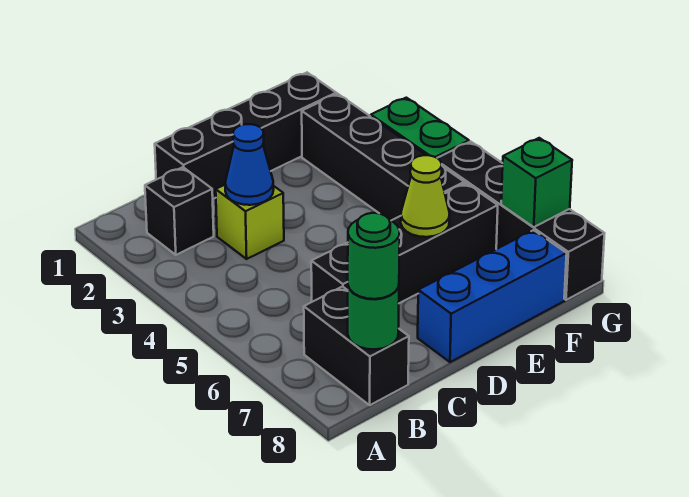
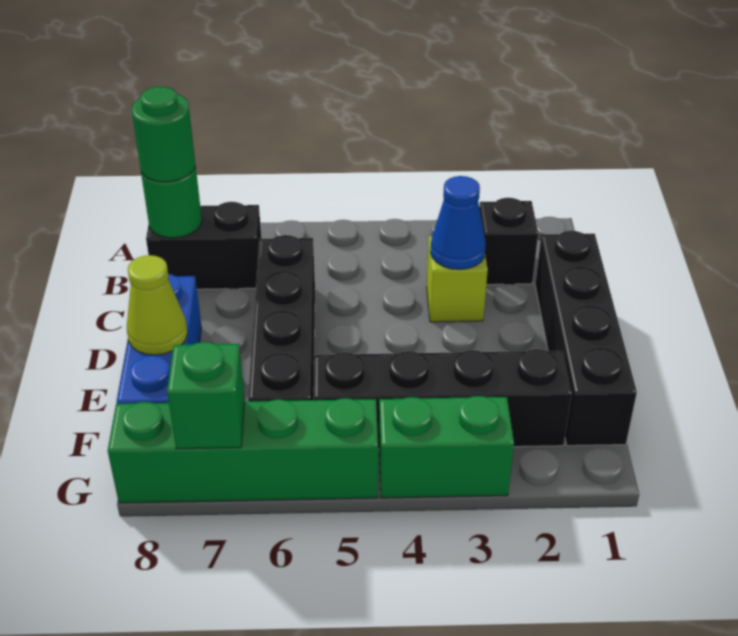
lime 1x1 cone [401,155,450,237] -> lime 1x1 cone moved to [127,255,188,355]
black 1x4 brick [438,142,605,300] -> green 1x4 brick [108,398,378,503]

